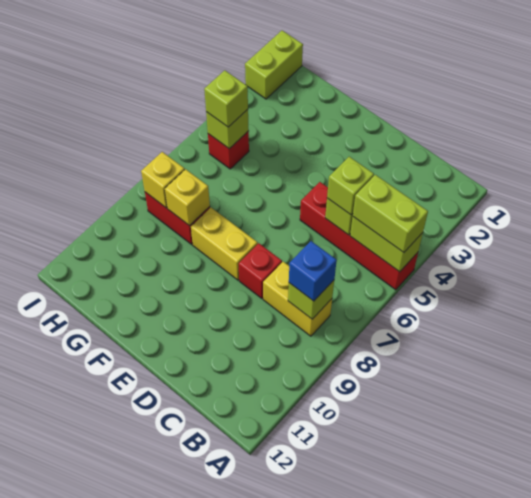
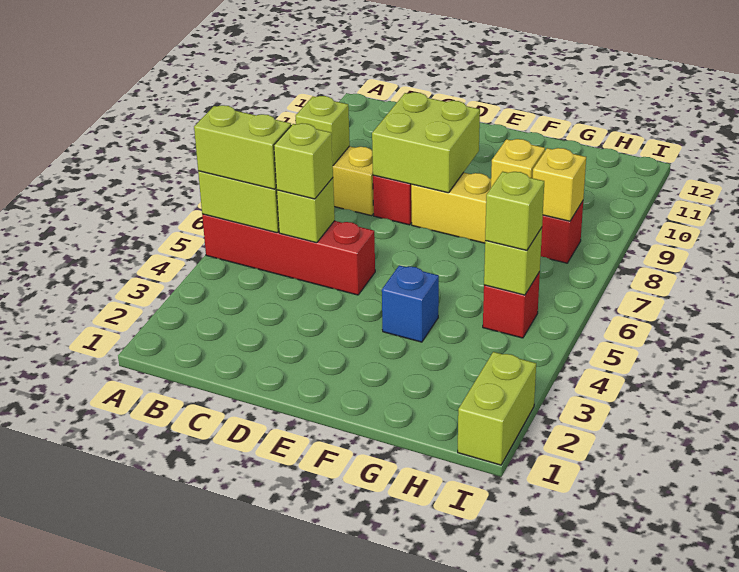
blue 1x1 brick [289,241,337,301] -> blue 1x1 brick moved to [382,265,439,342]
none -> lime 2x2 brick [372,92,480,193]

